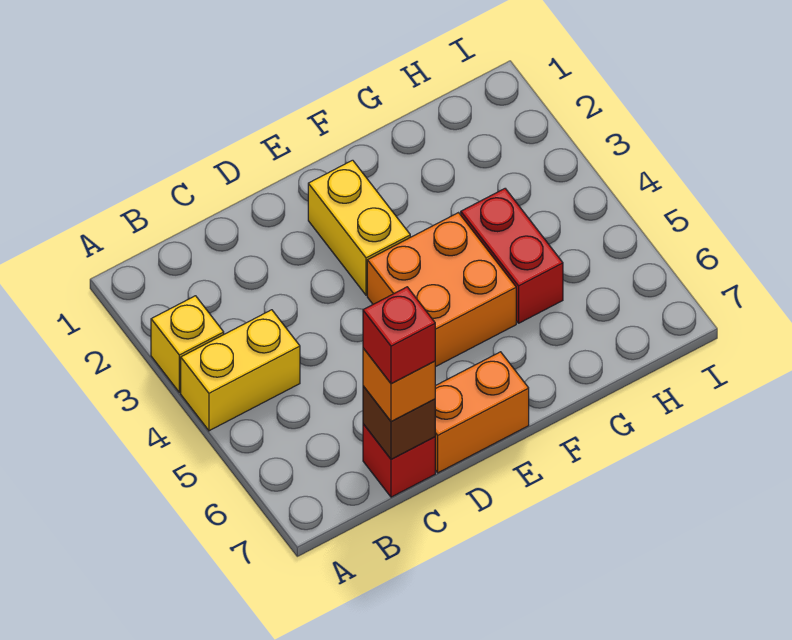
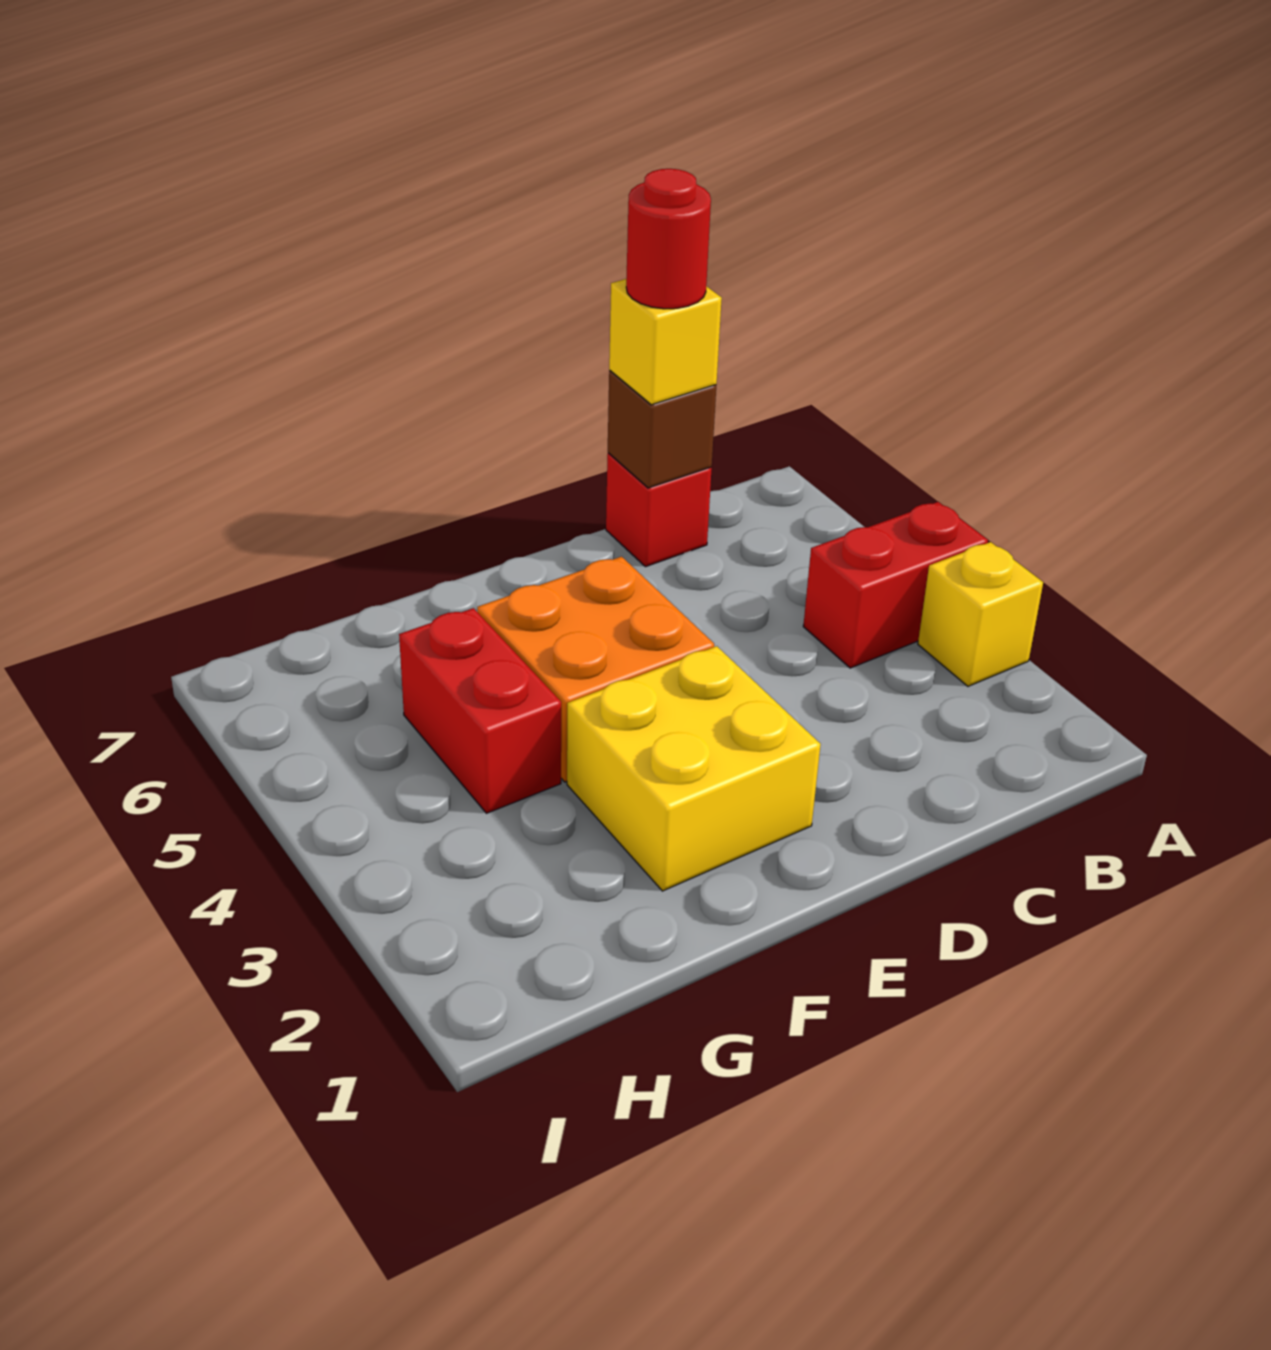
yellow 1x2 brick [181,310,300,431] -> red 1x2 brick [803,502,988,668]
orange 1x1 brick [363,348,435,422] -> yellow 1x1 brick [609,279,722,405]
red 1x1 brick [363,287,435,384] -> red 1x1 round brick [626,169,711,309]
orange 1x2 brick [435,352,529,473] -> none
yellow 1x2 brick [308,160,410,295] -> yellow 2x2 brick [567,646,821,891]

